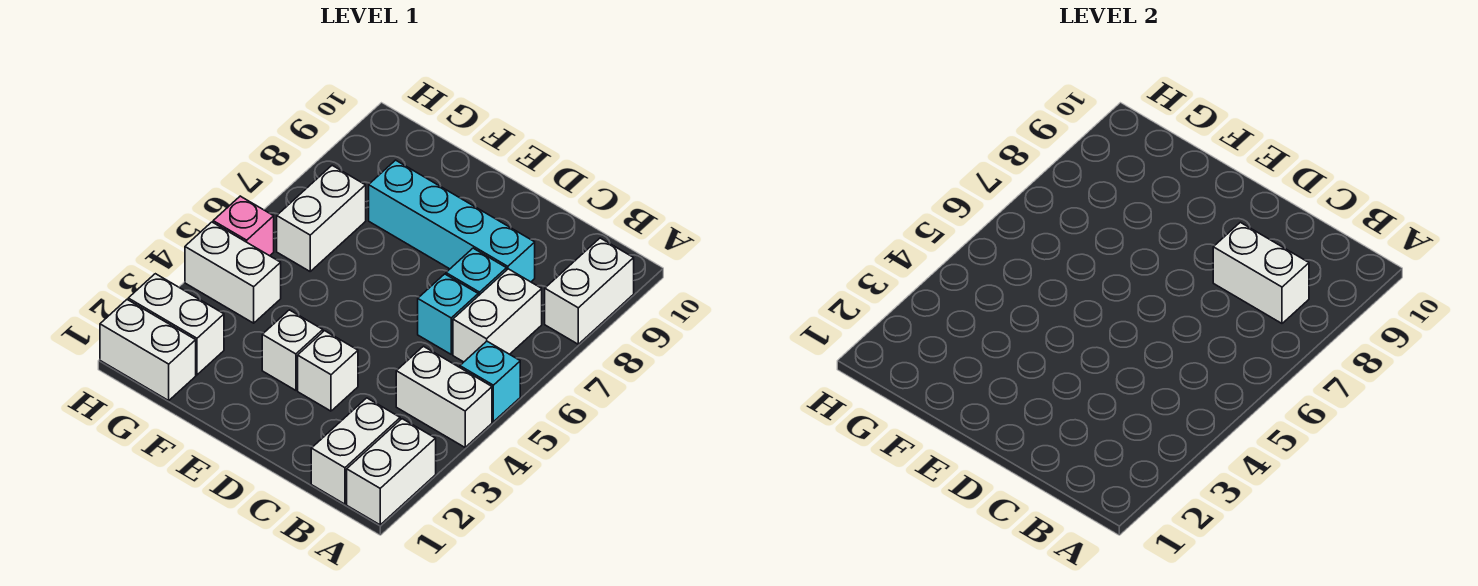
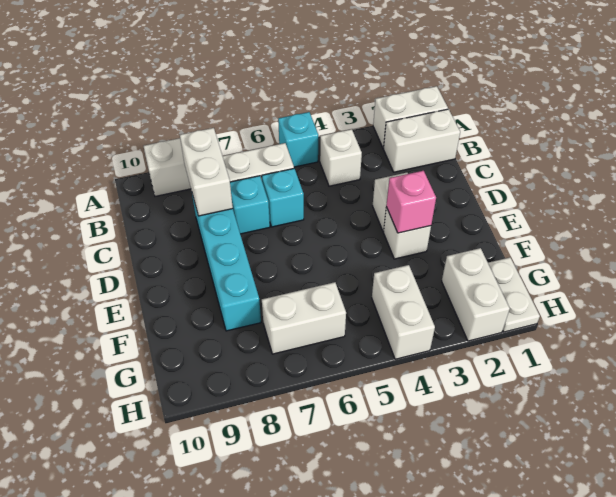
white 1x2 brick [396,346,492,447] -> white 1x1 brick [320,129,362,186]
white 1x2 brick [100,300,196,400] -> white 1x2 plate [488,257,540,332]
pink 1x1 brick [213,196,274,256] -> pink 1x1 brick moved to [386,171,436,233]

